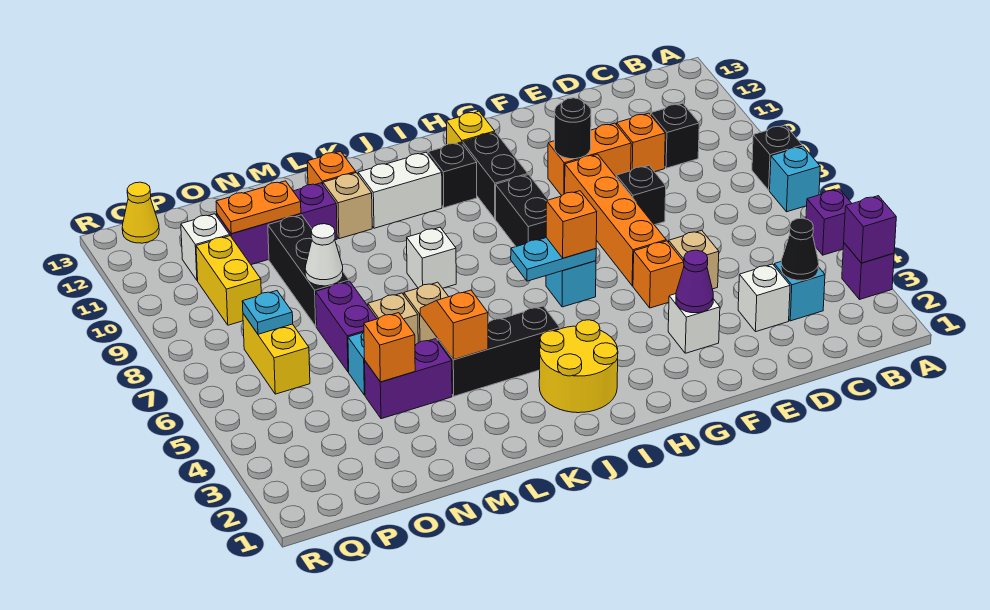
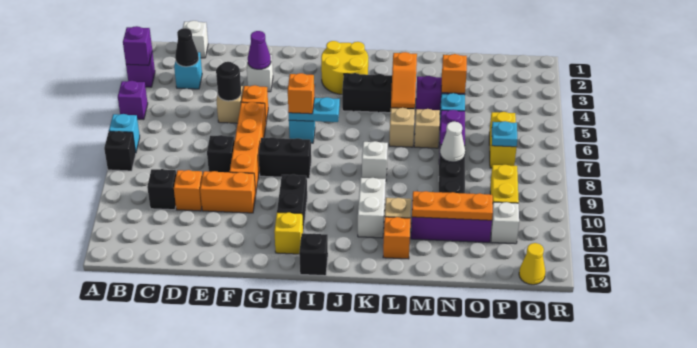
white 1x1 brick [738,264,790,332] -> white 1x1 brick moved to [183,21,208,58]
black 1x1 round brick [554,98,591,159] -> black 1x1 round brick moved to [216,62,241,101]
black 1x2 brick [496,175,548,246] -> black 1x2 brick turned to [258,137,311,178]
black 1x1 brick [428,142,477,208] -> black 1x1 brick moved to [299,233,328,276]
white 1x2 brick [358,152,442,228] -> white 1x2 brick turned to [358,178,386,238]
orange 1x2 plate [216,181,301,234] -> orange 1x3 plate [412,191,493,220]

